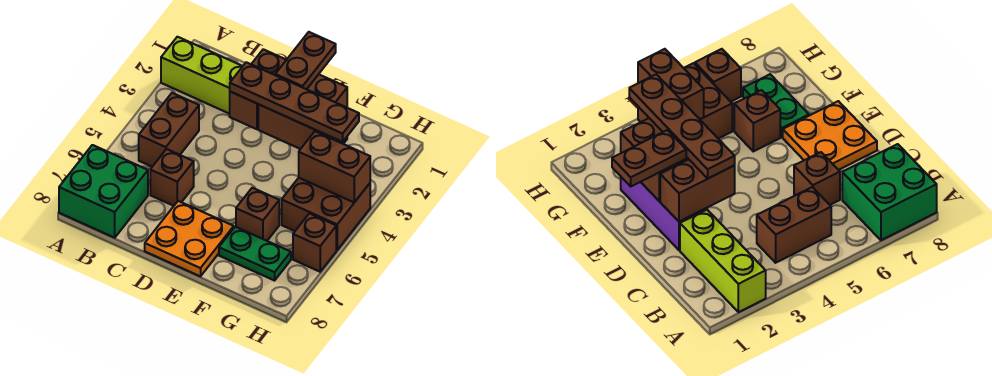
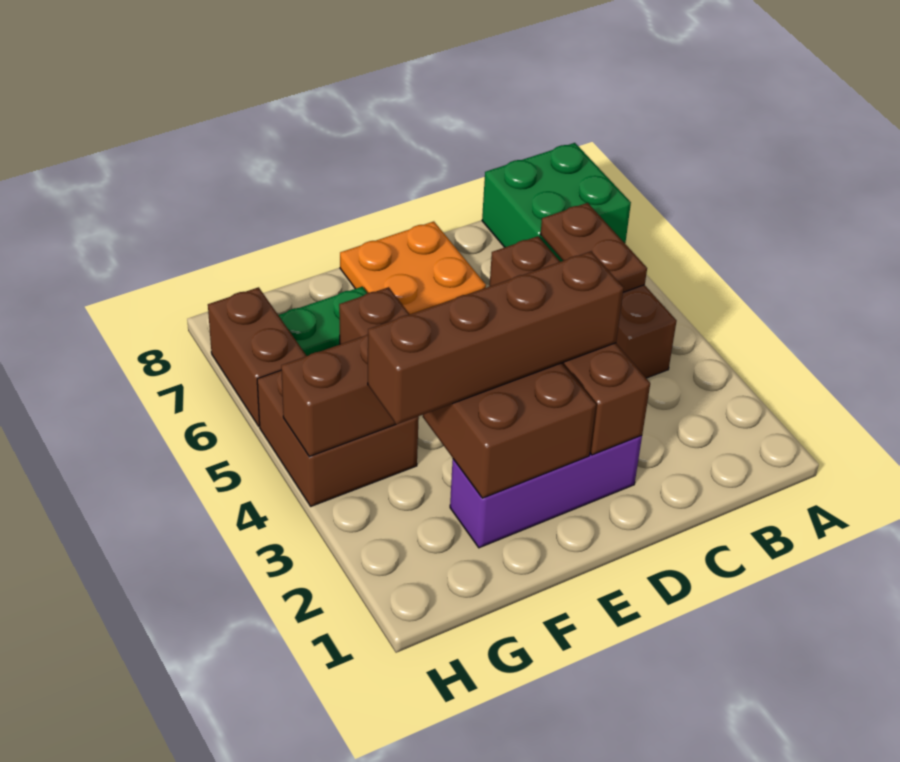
lime 1x3 brick [161,37,243,114] -> none
brown 1x4 plate [230,62,359,142] -> brown 1x4 brick [368,251,624,424]
brown 1x2 plate [275,32,336,89] -> brown 1x2 plate moved to [540,203,647,292]
brown 1x1 brick [293,213,336,272] -> brown 1x2 brick [208,287,306,426]

